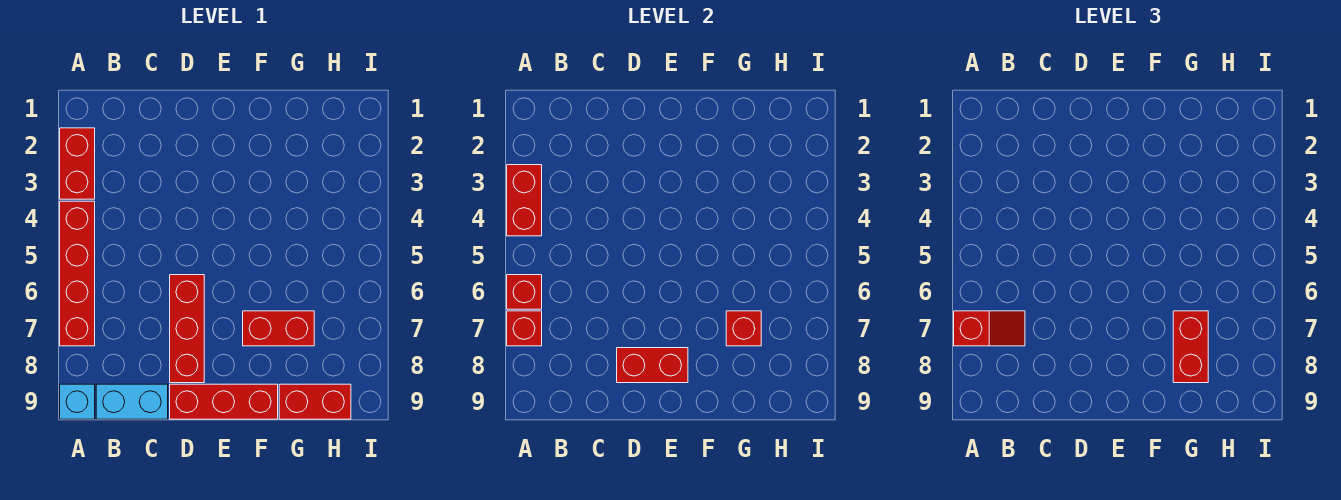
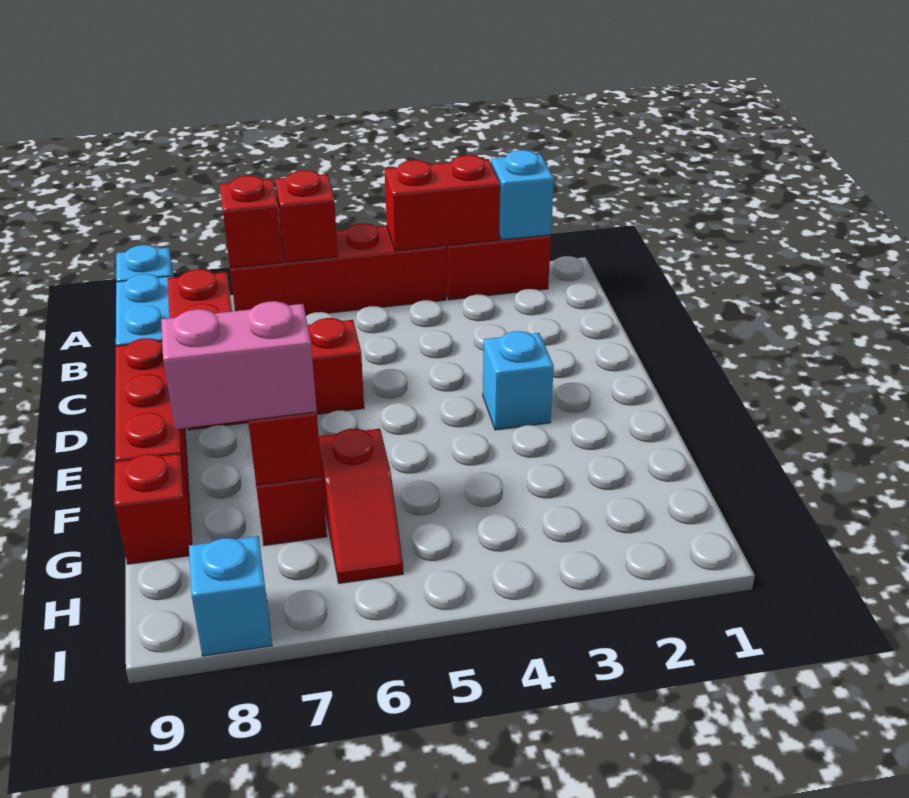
none -> cyan 1x1 brick [491,150,554,240]
red 1x2 slope [954,311,1025,346] -> red 1x2 slope moved to [319,429,403,583]
none -> cyan 1x1 brick [483,331,554,430]
red 1x2 brick [1173,311,1208,383] -> pink 1x2 brick [161,301,317,429]
red 1x2 brick [279,384,351,419] -> red 1x1 brick [114,454,192,564]
none -> cyan 1x1 brick [189,536,272,656]

